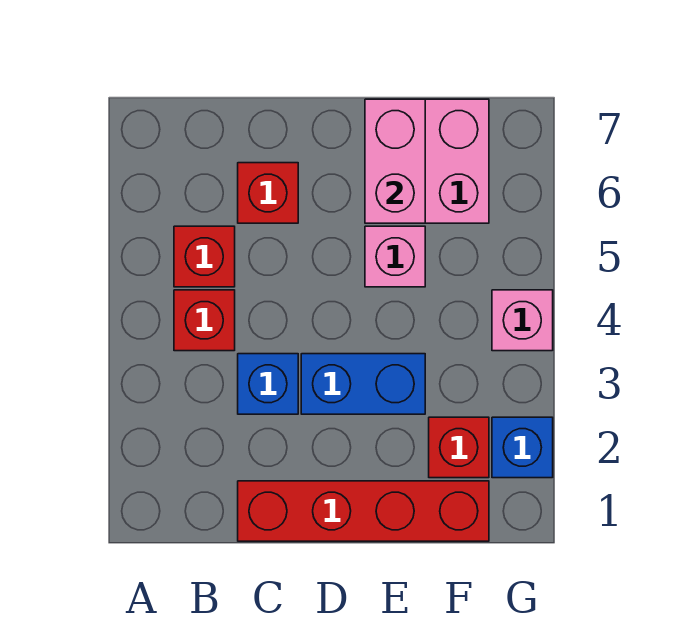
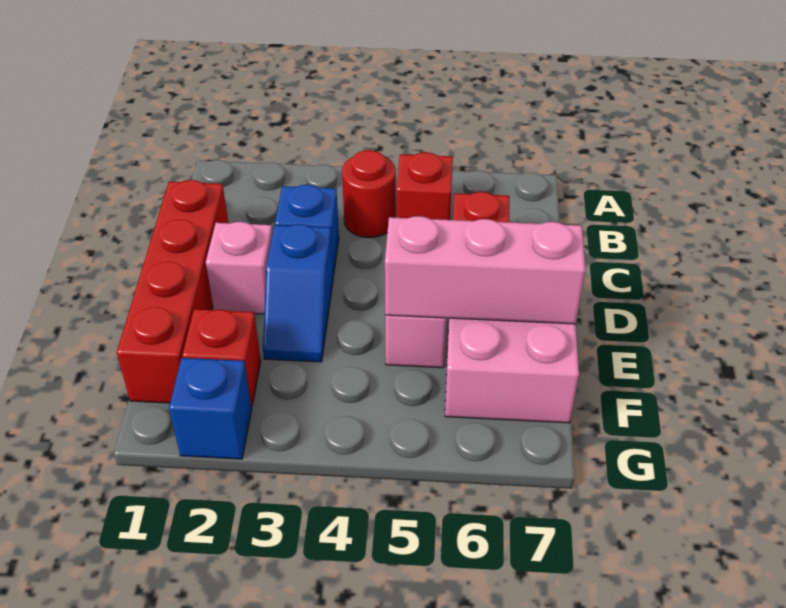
red 1x1 brick [174,290,235,351] -> red 1x1 round brick [342,150,396,238]
blue 1x2 brick [301,354,425,414] -> blue 1x2 slope [263,224,333,362]
pink 1x2 brick [365,99,425,223] -> pink 1x3 brick [385,216,585,324]
pink 1x1 brick [492,290,553,351] -> pink 1x1 brick moved to [206,222,273,314]

